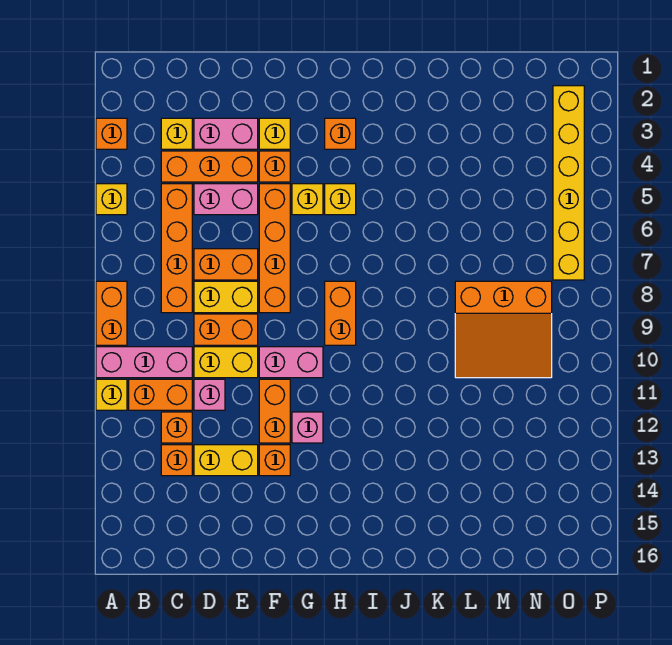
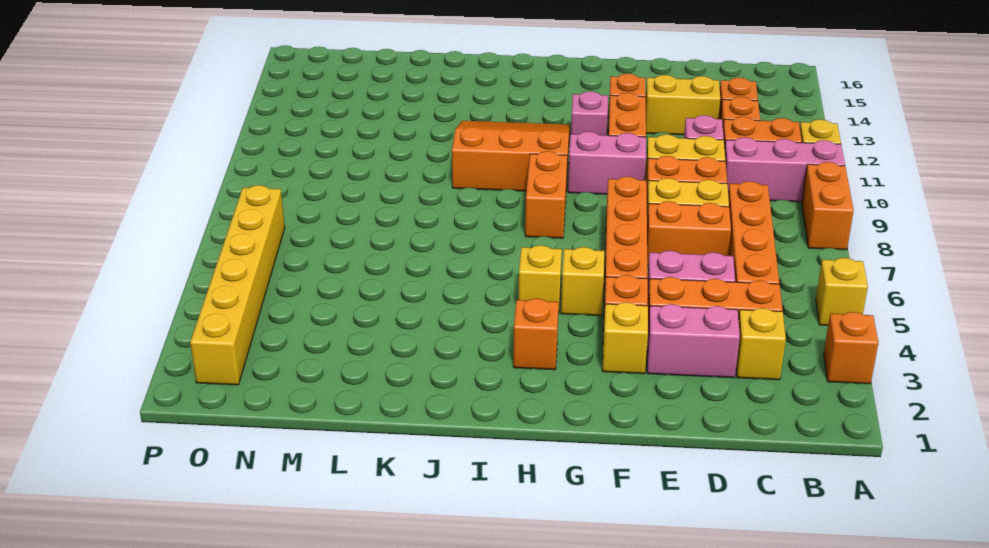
orange 3x3 slope [455,281,552,378] -> orange 3x3 slope moved to [452,121,570,191]

